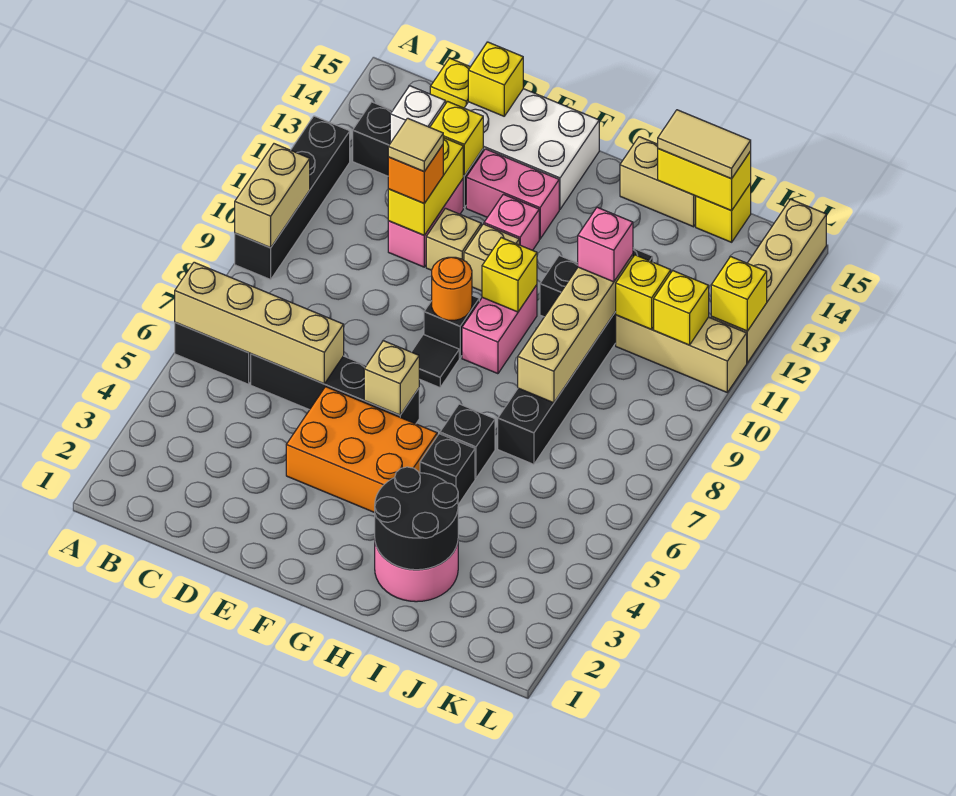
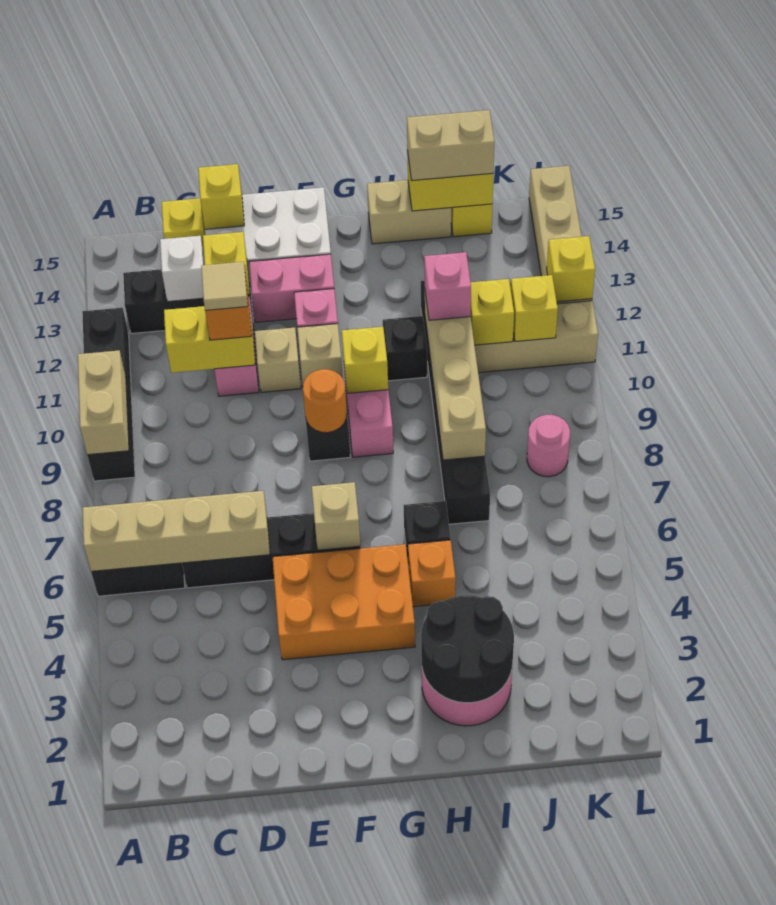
yellow 1x2 brick [388,138,463,235] -> yellow 1x2 brick turned to [164,306,255,373]
black 1x1 tile [412,334,459,388] -> none
black 1x1 brick [420,434,475,504] -> orange 1x1 brick [408,540,456,607]
tan 1x2 tile [658,110,751,179] -> tan 1x2 brick [407,110,494,181]
none -> pink 1x1 round brick [527,415,570,477]

